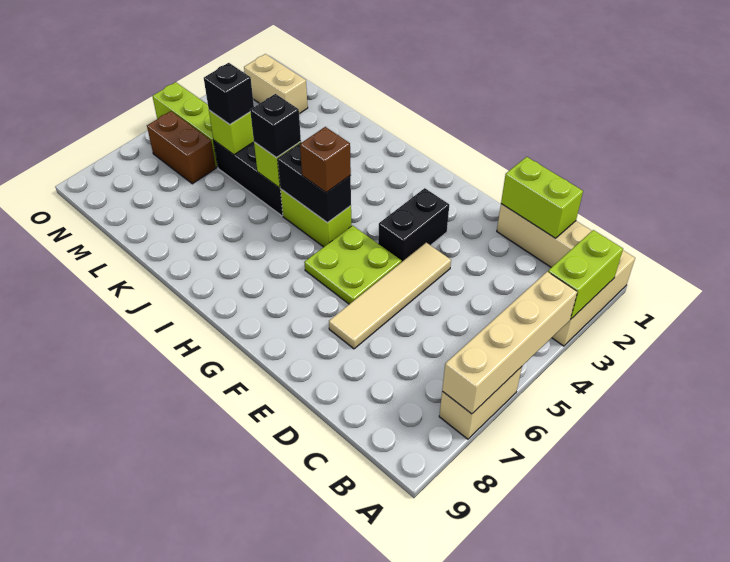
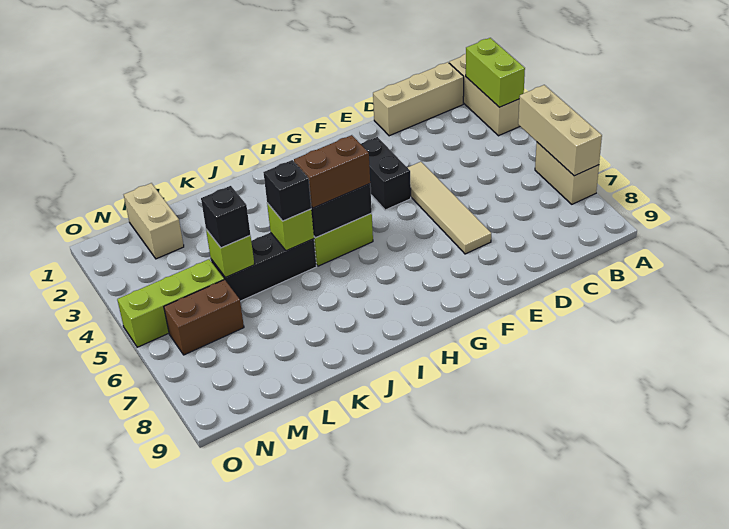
tan 1x4 brick [442,272,577,414] -> tan 1x3 brick [518,85,602,176]
lime 1x2 brick [501,157,583,238] -> none
lime 2x2 plate [304,226,401,304] -> none
brown 1x1 brick [300,127,351,193] -> brown 1x2 brick [294,135,370,208]
tan 1x2 brick [244,54,308,114] -> tan 1x2 brick turned to [124,183,184,259]

